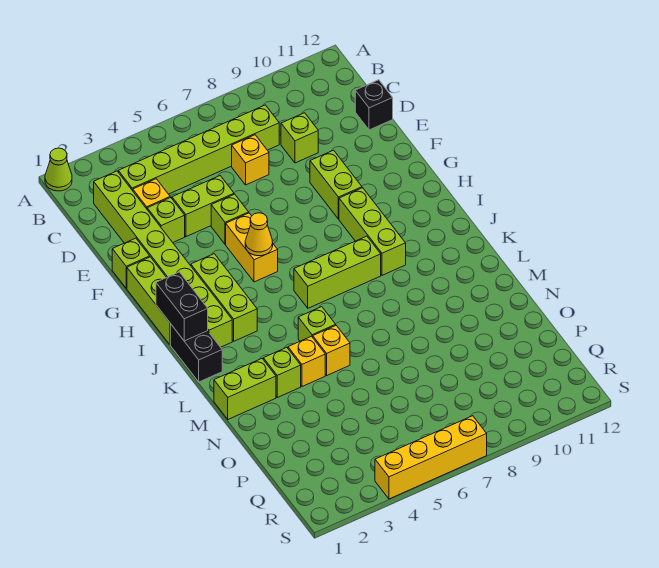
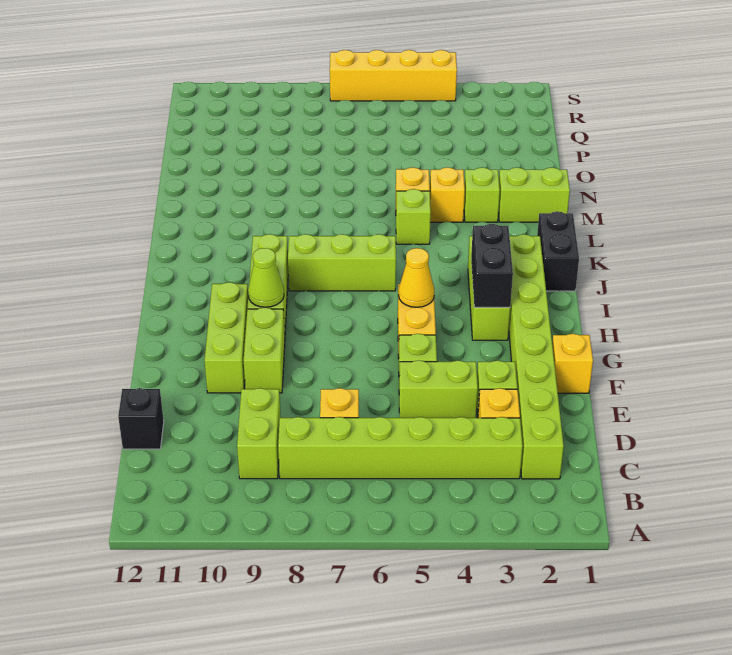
lime 1x1 cone [45,148,72,191] -> lime 1x1 cone moved to [248,248,284,307]
lime 1x1 brick [281,113,318,163] -> lime 1x2 brick [237,388,281,479]
lime 1x1 brick [112,238,150,288] -> yellow 1x1 brick [552,334,593,393]
lime 1x3 brick [127,257,170,344] -> lime 1x3 brick moved to [205,282,248,393]
black 1x2 brick [156,272,208,341] -> black 1x2 brick moved to [471,224,513,307]

